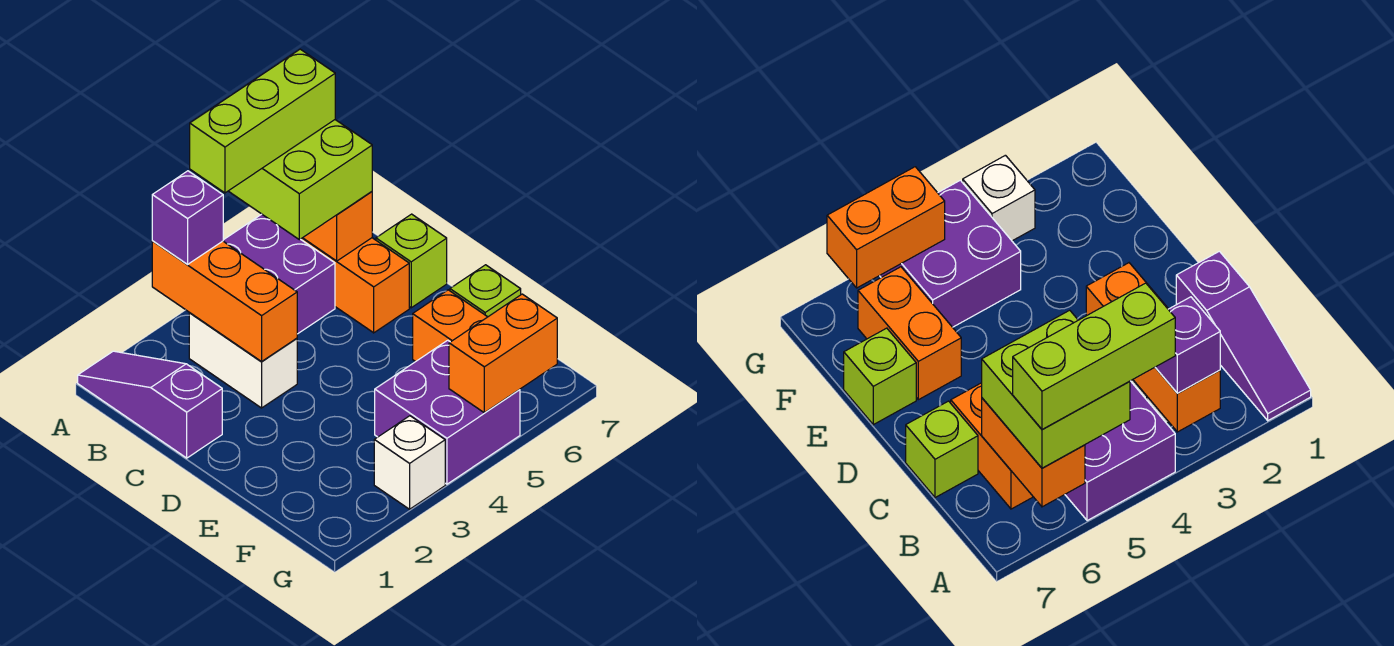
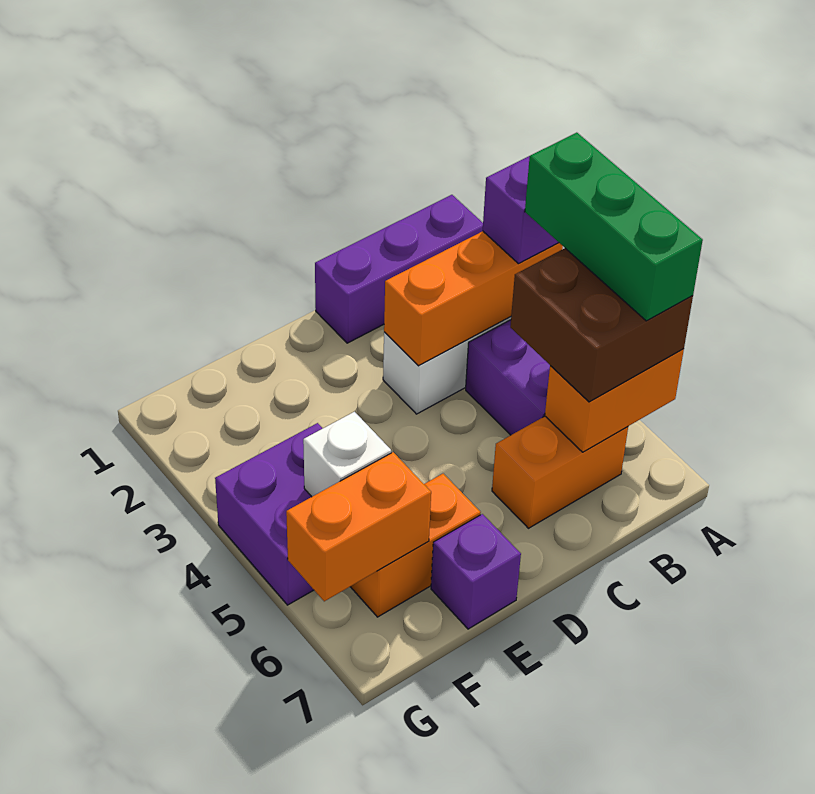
purple 1x3 slope [78,351,222,458] -> purple 1x3 brick [315,195,483,343]
lime 1x3 brick [190,49,335,193] -> green 1x3 brick [525,133,703,321]
lime 2x2 brick [229,120,372,240] -> brown 2x2 brick [510,248,693,402]
lime 1x1 brick [376,214,447,308] -> none
lime 1x1 brick [450,265,521,317] -> purple 1x1 brick [431,514,521,629]
white 1x1 brick [374,416,445,509] -> white 1x1 brick moved to [303,412,391,497]
orange 1x2 brick [449,294,557,413] -> orange 1x2 brick turned to [286,452,431,601]

